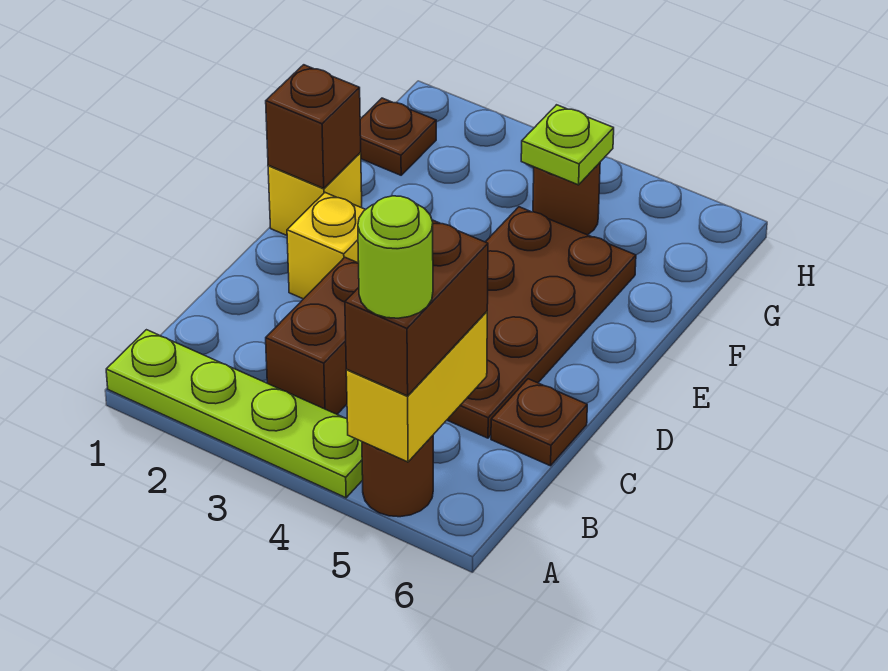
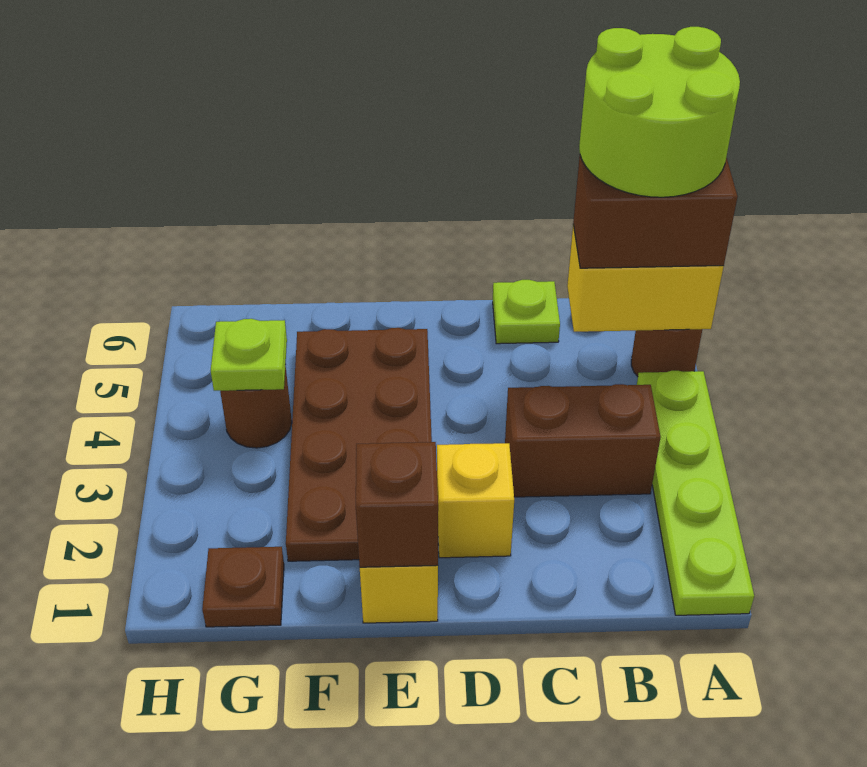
lime 1x1 round brick [358,196,433,318] -> lime 2x2 round brick [579,27,740,197]
brown 2x4 plate [447,207,636,438] -> brown 2x4 plate turned to [286,328,432,561]
brown 1x1 plate [491,379,587,466] -> lime 1x1 plate [493,280,560,344]

